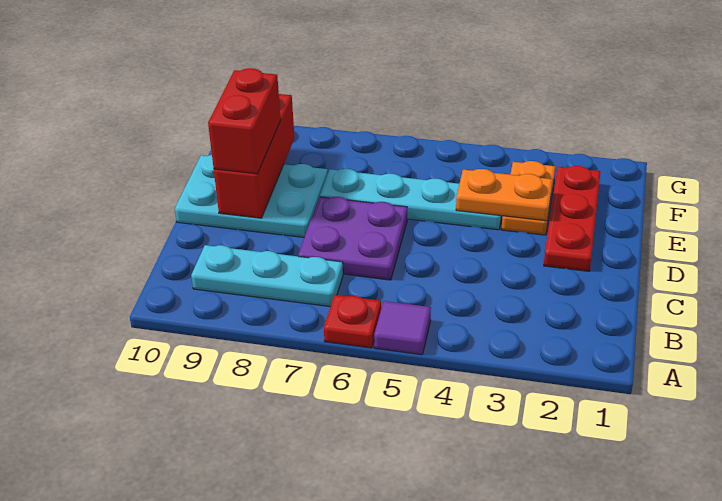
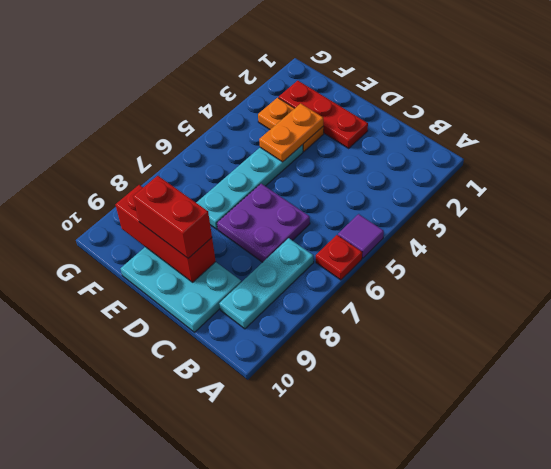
cyan 2x3 plate [175,155,327,237] -> cyan 2x3 plate turned to [121,247,241,332]

